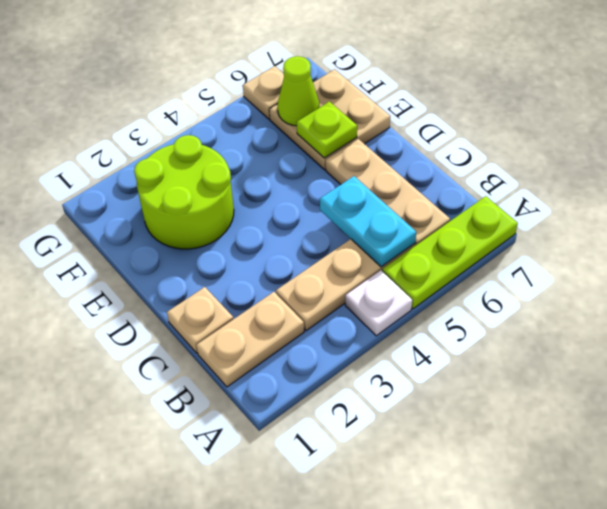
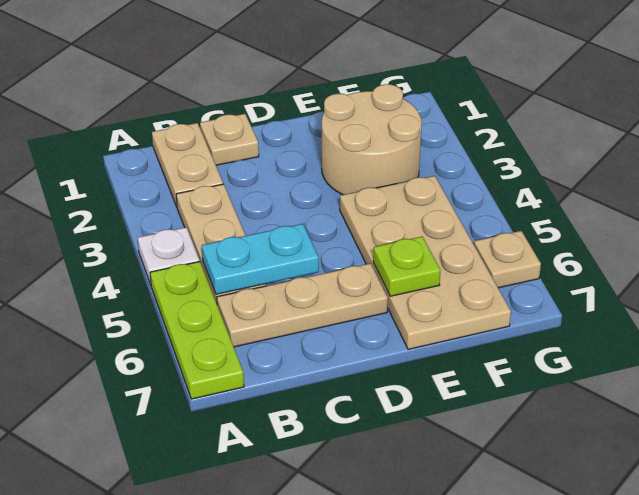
lime 2x2 round brick [134,135,234,249] -> tan 2x2 round brick [322,84,422,195]
tan 2x2 plate [269,69,390,170] -> tan 2x4 plate [340,176,511,349]
lime 1x1 cone [278,56,320,126] -> none

